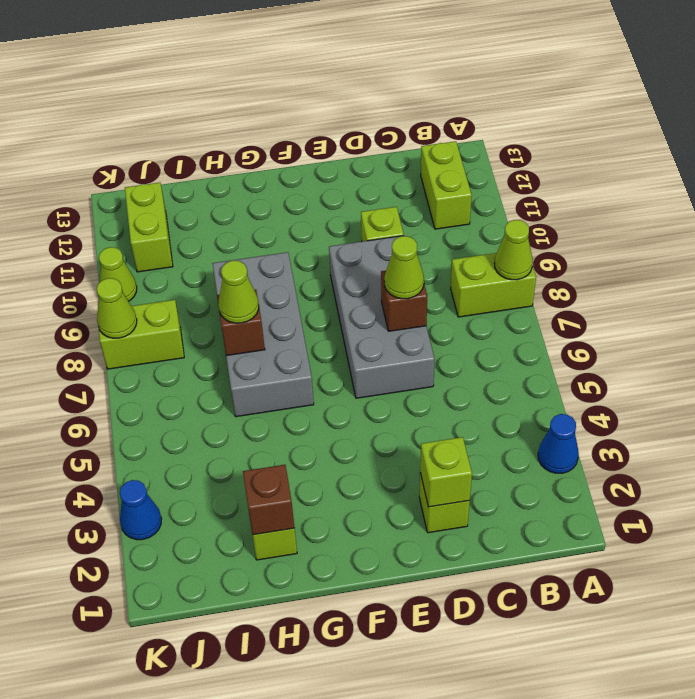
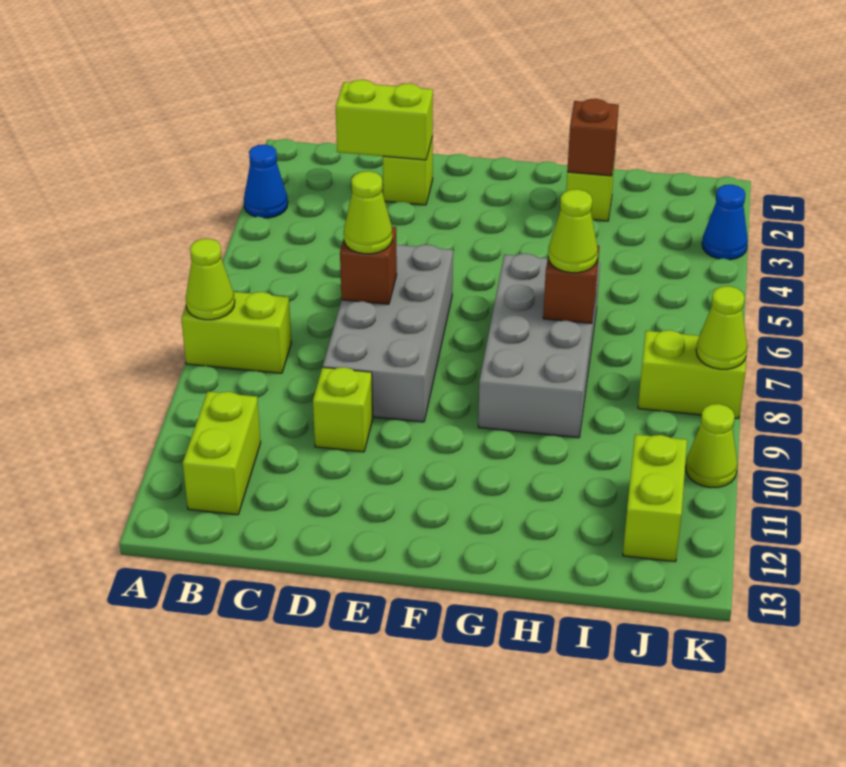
lime 1x1 brick [420,437,472,507] -> lime 1x2 brick [336,80,433,160]

